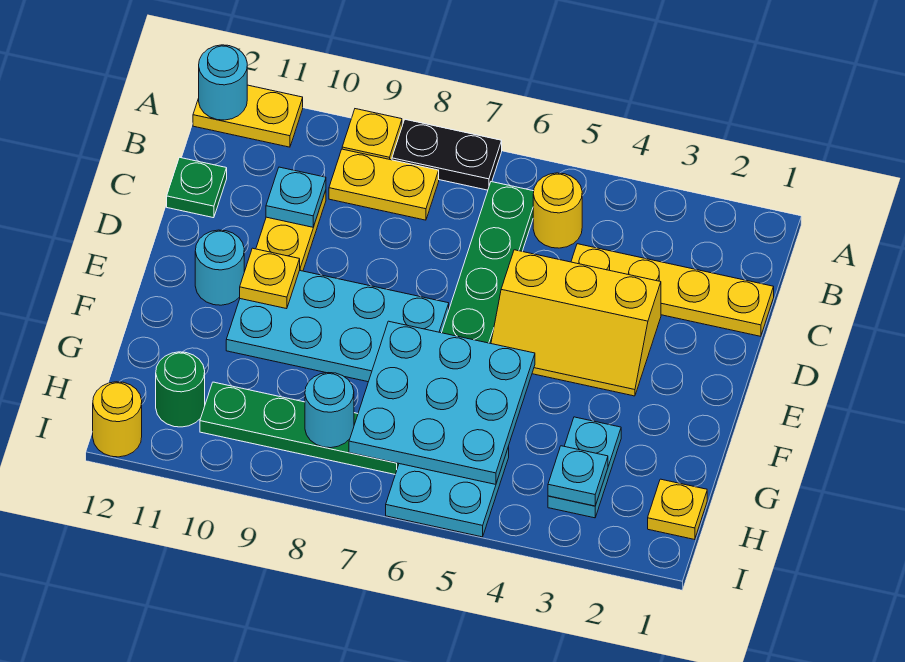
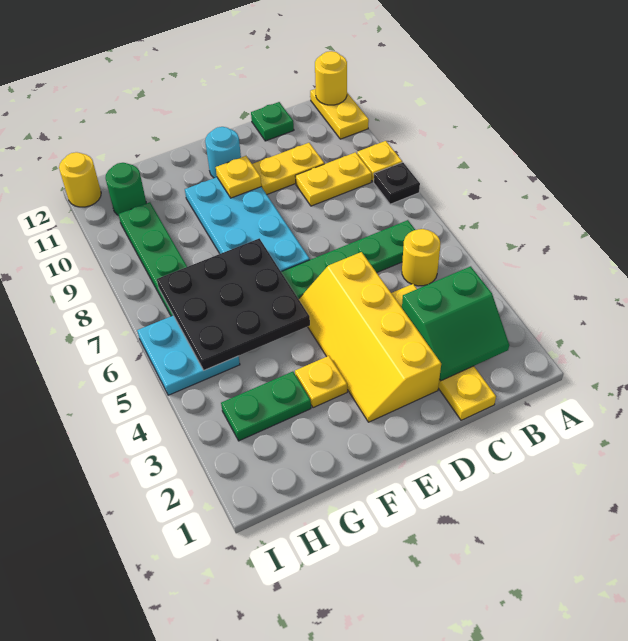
black 1x2 plate [392,119,502,190] -> black 1x1 plate [374,162,420,204]
cyan 1x1 round brick [199,45,247,120] -> yellow 1x1 round brick [315,51,347,105]
none -> green 2x2 slope [402,266,509,381]
yellow 1x2 plate [329,149,439,220] -> yellow 1x2 plate turned to [295,152,372,206]
cyan 1x1 plate [266,167,326,227] -> none
yellow 2x3 slope [491,250,661,396] -> yellow 2x4 slope [299,252,441,422]
cyan 3x3 plate [349,321,535,484] -> black 3x3 plate [157,238,310,370]
cyan 1x2 plate [548,417,621,518] -> green 1x2 plate [221,372,311,441]
yellow 1x1 plate [648,479,707,540] -> yellow 1x1 plate moved to [295,356,347,408]
cyan 1x1 plate [548,446,608,506] -> none
cyan 1x1 round brick [305,373,354,448] -> none

